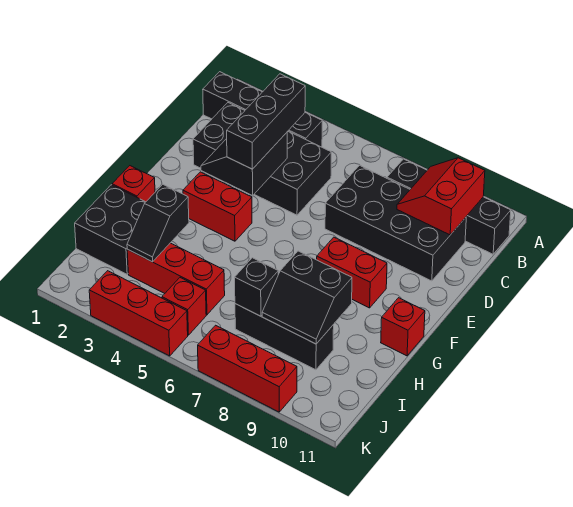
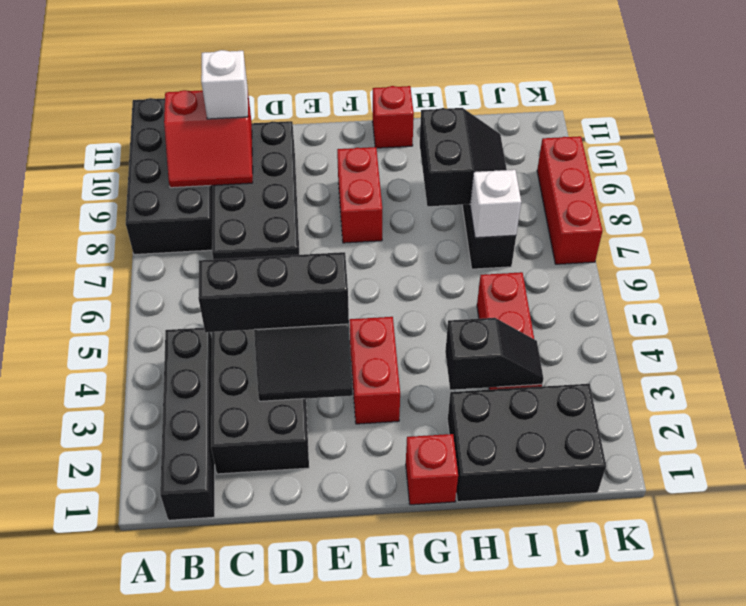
black 1x4 brick [387,159,511,254] -> black 2x4 brick [126,98,213,255]
none -> white 1x1 brick [201,50,248,119]
black 2x2 brick [75,185,145,274] -> black 2x3 brick [448,384,606,502]
black 1x1 brick [235,258,278,316] -> white 1x1 brick [470,170,521,238]
red 1x1 brick [162,278,206,335] -> none
red 1x3 brick [89,271,188,356] -> none

